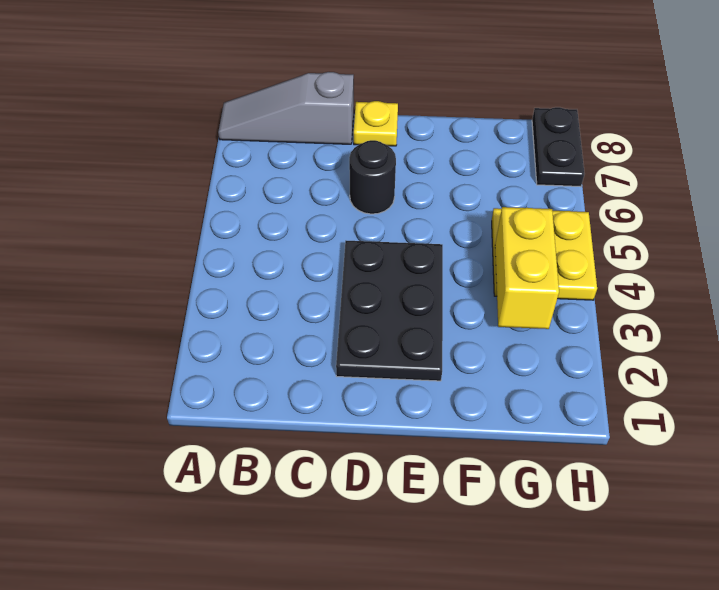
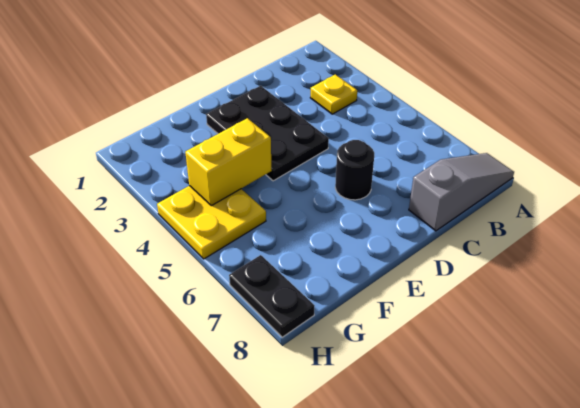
yellow 1x1 plate [354,101,398,146] -> yellow 1x1 plate moved to [310,75,357,114]
yellow 1x2 brick [495,207,559,329] -> yellow 1x2 brick turned to [185,118,272,206]

